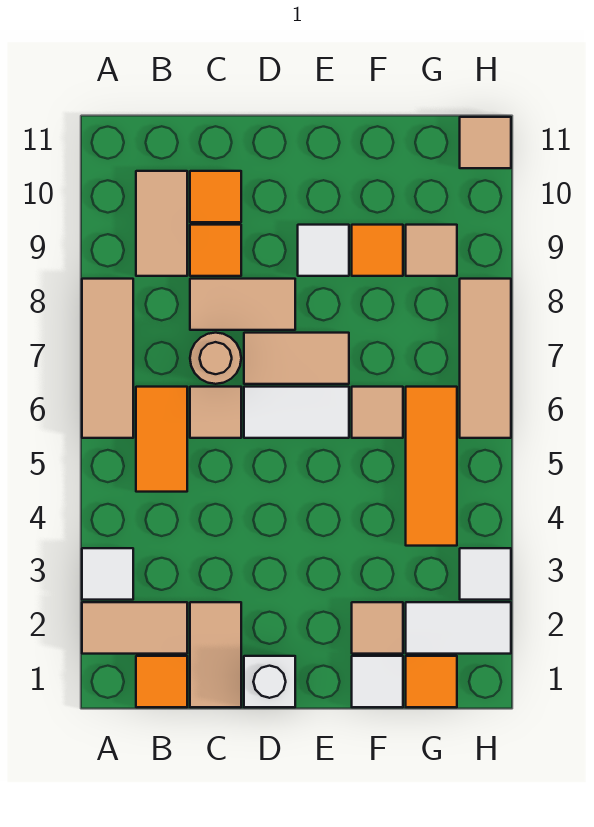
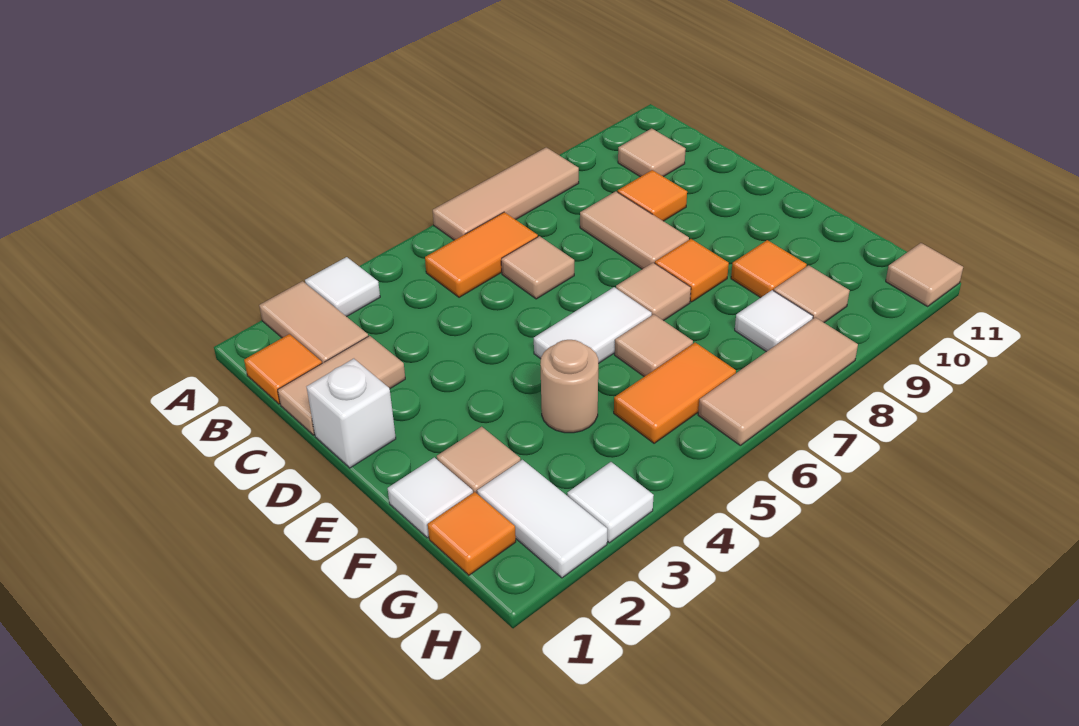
tan 1x2 tile [136,171,187,276] -> tan 1x1 tile [618,128,686,177]
tan 1x1 round brick [190,333,241,384] -> tan 1x1 round brick moved to [540,340,598,433]
orange 1x1 tile [190,171,241,222] -> orange 1x1 tile moved to [655,239,729,302]
white 1x2 tile [244,387,349,438] -> white 1x2 tile turned to [534,287,652,364]
tan 1x2 tile [244,333,349,384] -> tan 1x1 tile [616,263,691,321]
white 1x1 tile [298,225,349,276] -> white 1x1 tile moved to [735,290,813,352]
orange 1x3 tile [406,387,457,546] -> orange 1x2 tile [614,343,736,443]

